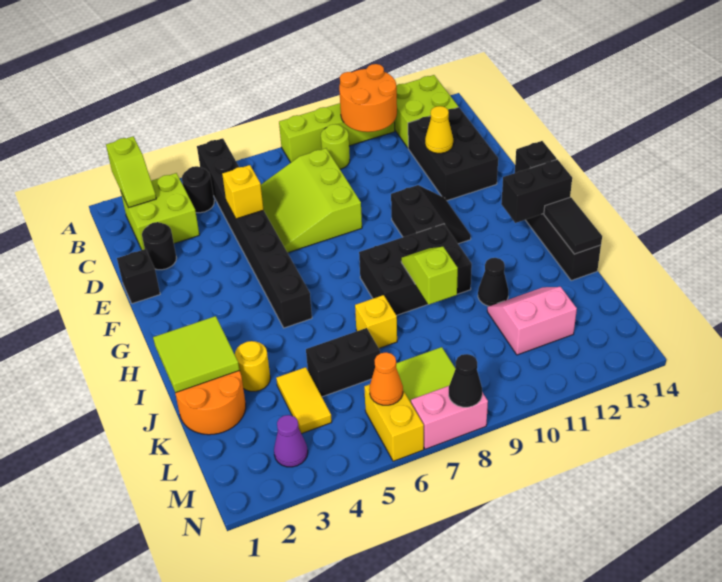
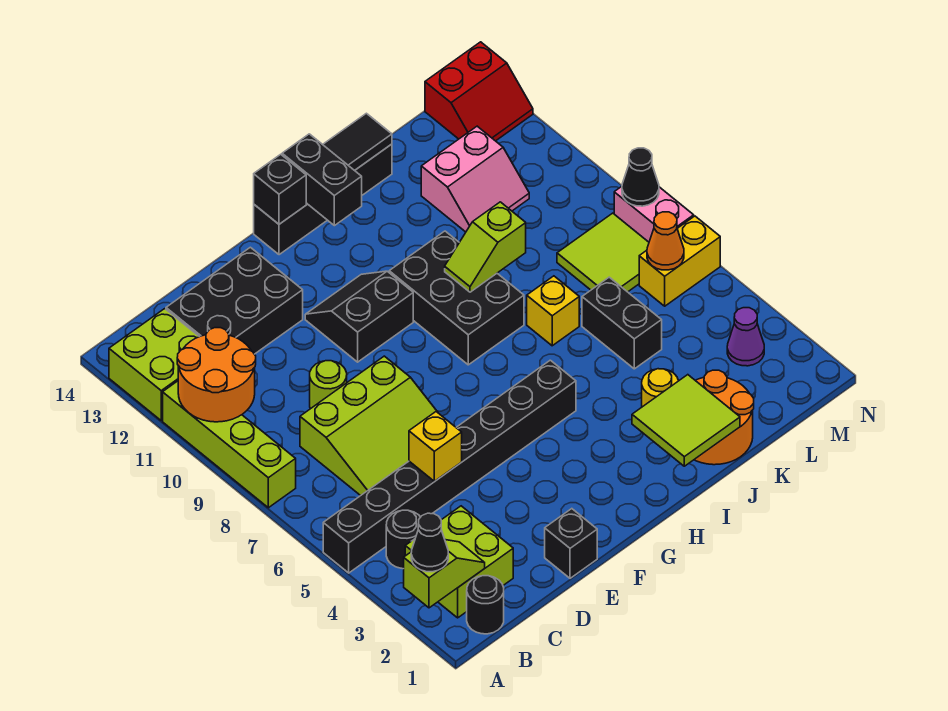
lime 1x1 round brick [321,124,350,169] -> lime 1x1 round brick moved to [310,361,347,409]
black 1x1 round brick [142,222,176,270] -> black 1x1 round brick moved to [467,576,504,634]
yellow 1x1 cone [425,106,453,153] -> none
black 1x1 cone [478,258,508,306] -> black 1x1 cone moved to [411,513,448,572]
yellow 1x2 tile [276,367,332,434] -> none
pink 2x2 slope [487,287,577,355] -> pink 2x2 slope turned to [421,126,529,232]
none -> red 2x2 slope [425,42,533,141]

